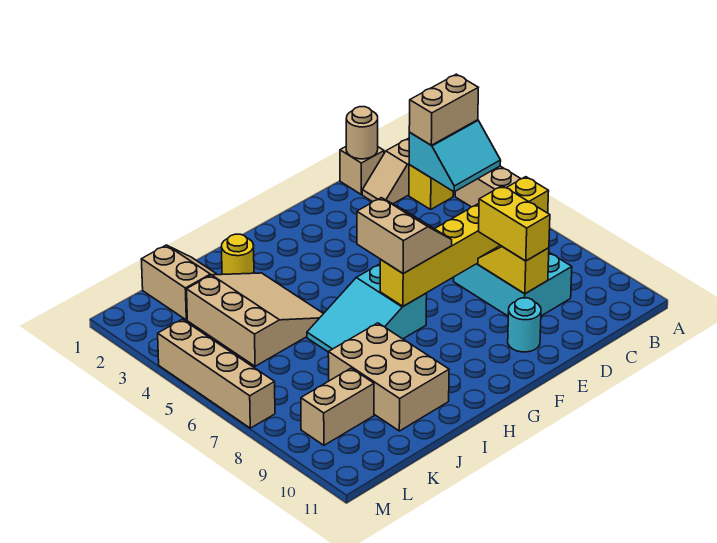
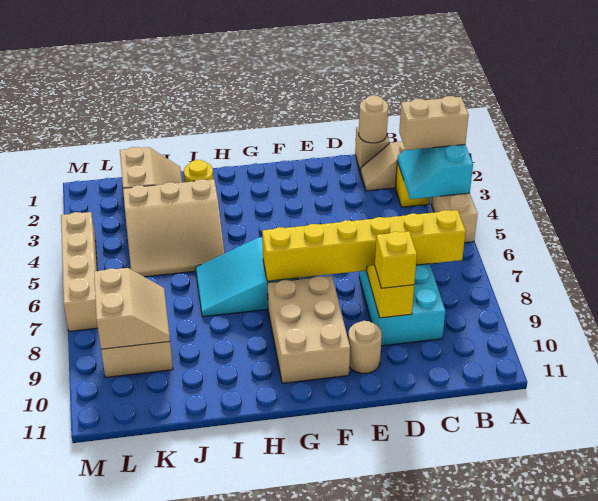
cyan 2x2 slope [409,120,501,192] -> cyan 2x2 slope turned to [397,145,473,199]
yellow 1x2 brick [479,186,550,261] -> yellow 1x1 brick [375,231,417,288]
cyan 1x1 round brick [508,298,541,352] -> tan 1x1 round brick [348,321,382,373]
tan 2x2 slope [357,198,452,273] -> tan 2x2 slope moved to [94,268,170,349]
tan 3x3 slope [187,273,323,366] -> tan 3x3 slope turned to [123,179,225,277]
tan 2x3 brick [328,323,449,431] -> tan 2x3 brick moved to [267,276,350,383]

